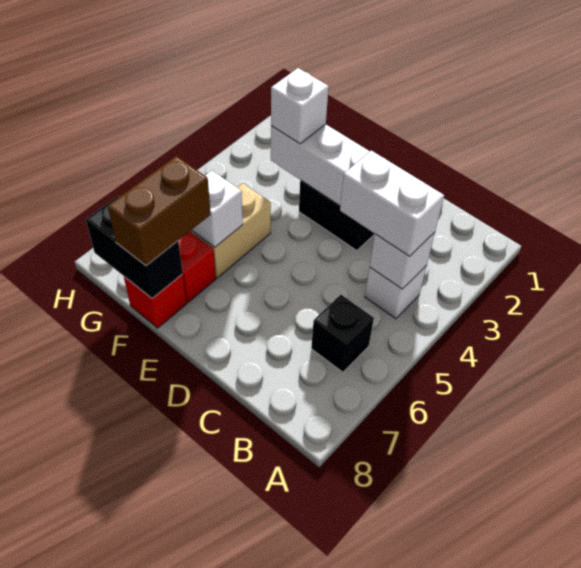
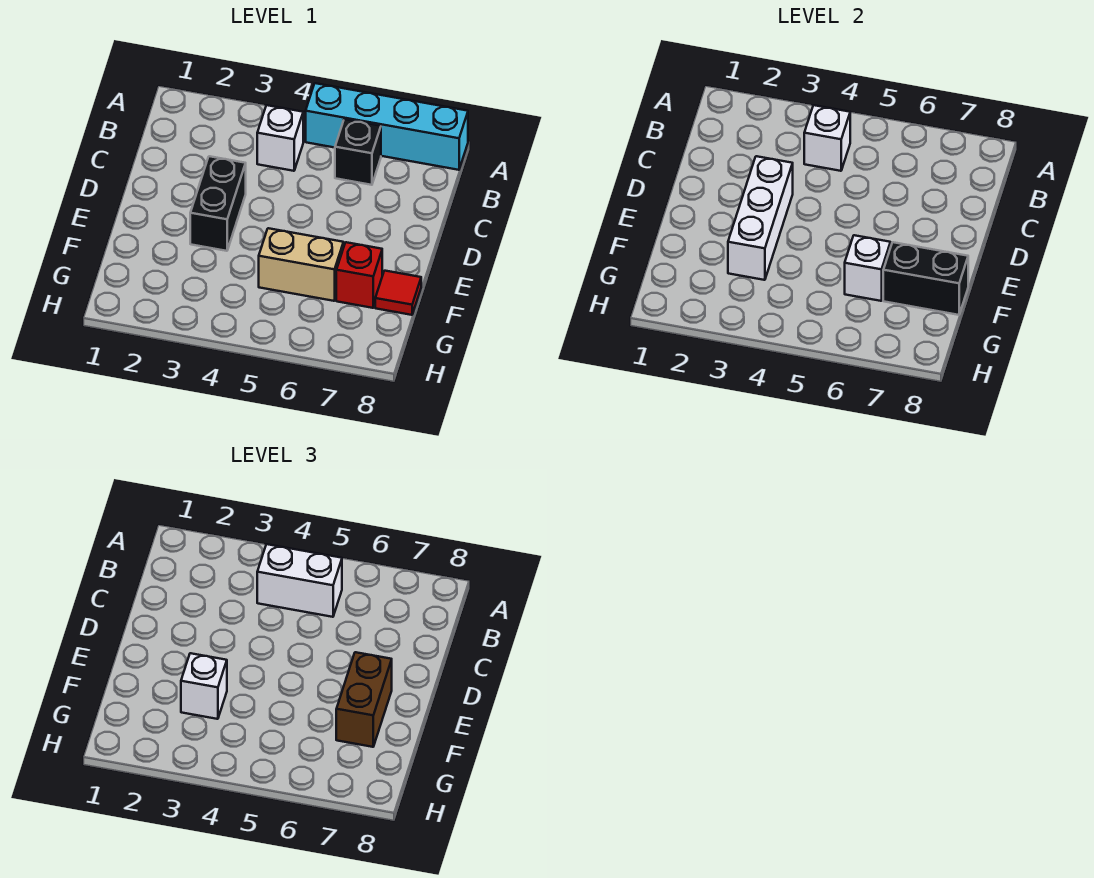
none -> cyan 1x4 brick [306,83,468,170]
white 1x2 brick [340,151,444,256] -> white 1x2 brick turned to [257,544,342,617]
brown 1x2 brick [108,156,211,265] -> brown 1x2 brick turned to [336,652,392,747]
red 1x1 brick [124,274,187,328] -> red 1x1 tile [375,271,421,315]
black 1x2 brick [86,196,183,298] -> black 1x2 brick turned to [883,242,968,315]

